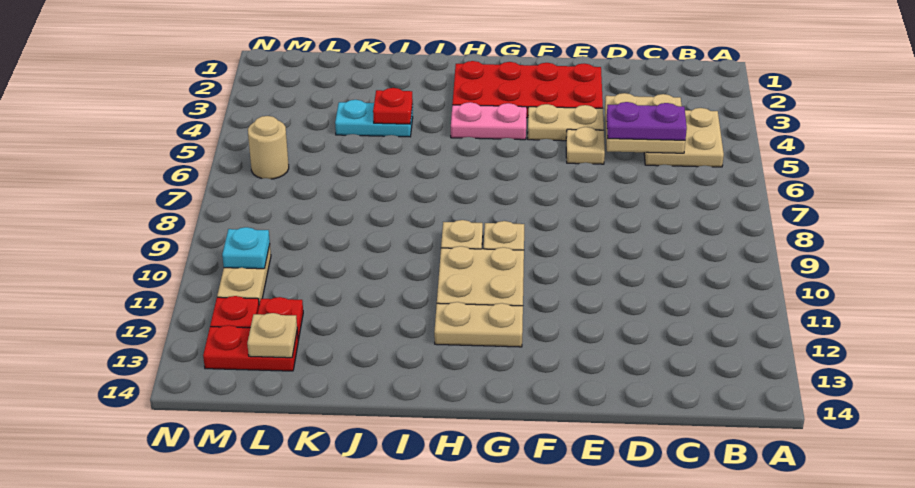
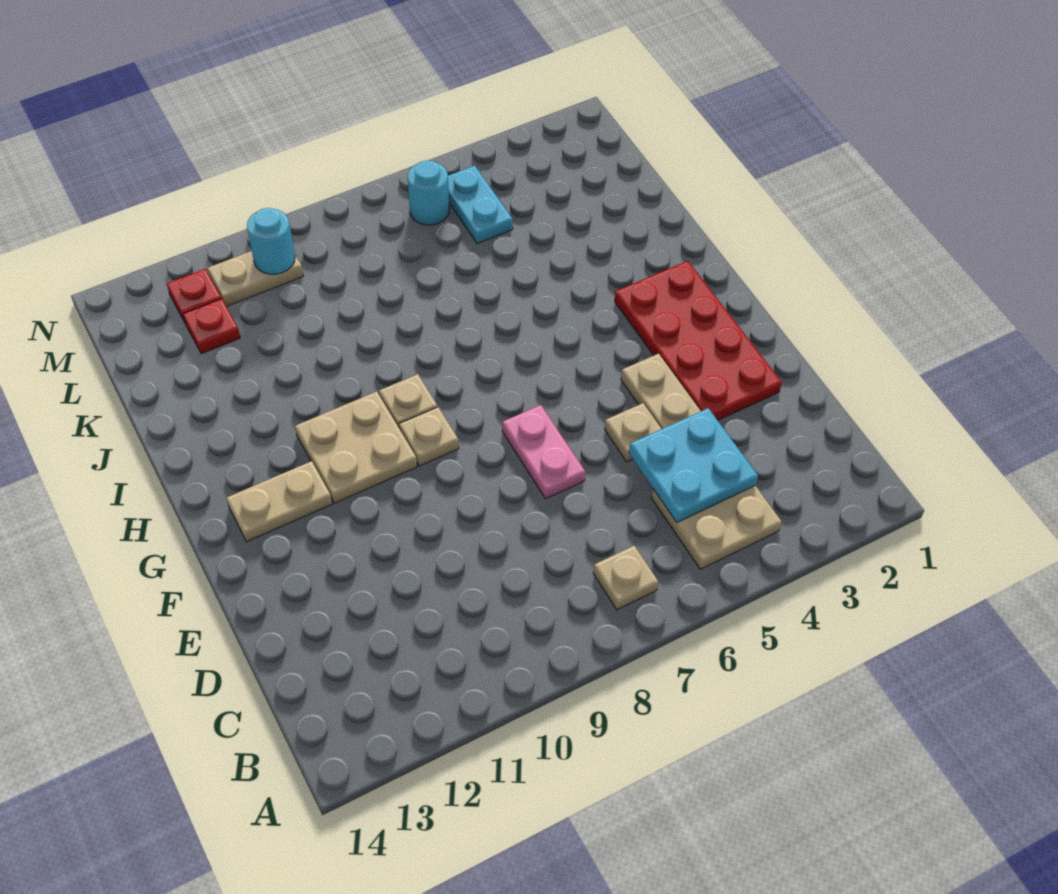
tan 2x2 plate [605,93,685,153] -> cyan 2x2 plate [629,408,758,522]
purple 1x2 plate [607,102,687,140] -> none
pink 1x2 plate [451,102,527,140] -> pink 1x2 plate moved to [502,405,585,499]
tan 1x2 plate [434,302,523,347] -> tan 1x2 plate turned to [226,461,332,542]
cyan 1x2 plate [335,100,413,137] -> cyan 1x2 plate moved to [448,165,513,244]
red 1x1 plate [373,88,413,124] -> none
red 1x2 plate [203,325,298,371] -> none
tan 1x1 plate [247,313,297,358] -> tan 1x1 plate moved to [593,546,658,610]
tan 1x1 round brick [248,116,289,179] -> cyan 1x1 round brick [408,160,449,225]
cyan 1x1 plate [222,227,270,269] -> cyan 1x1 round brick [247,208,295,274]

